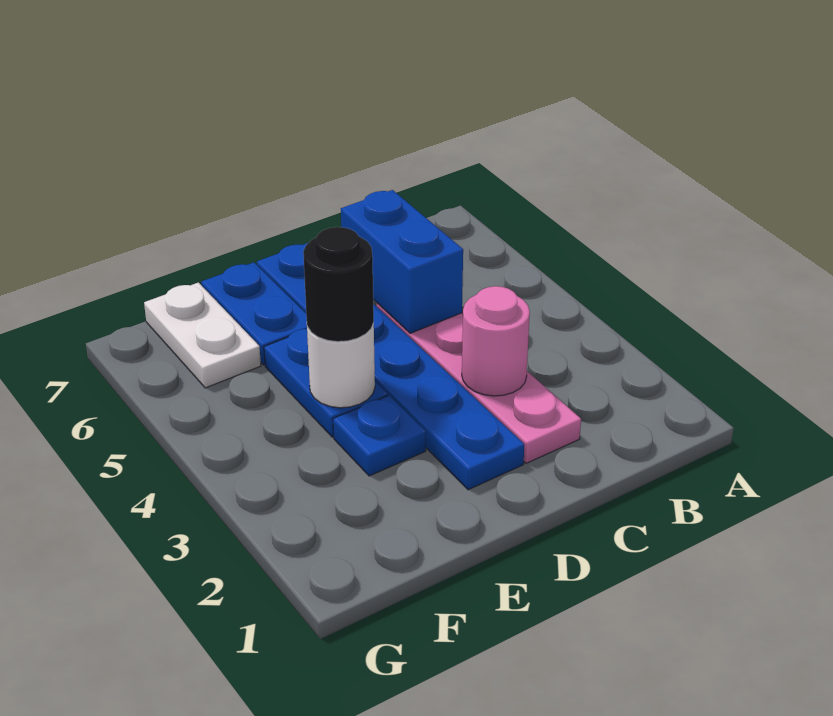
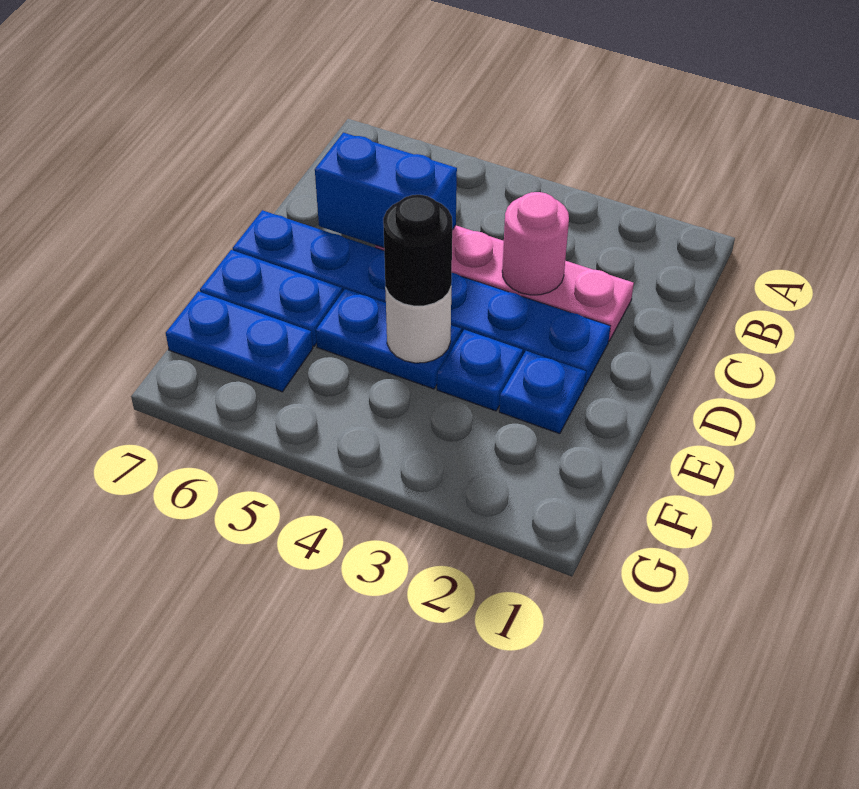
none -> blue 1x1 plate [499,351,586,434]
white 1x2 plate [144,283,261,388] -> blue 1x2 plate [166,291,313,392]

